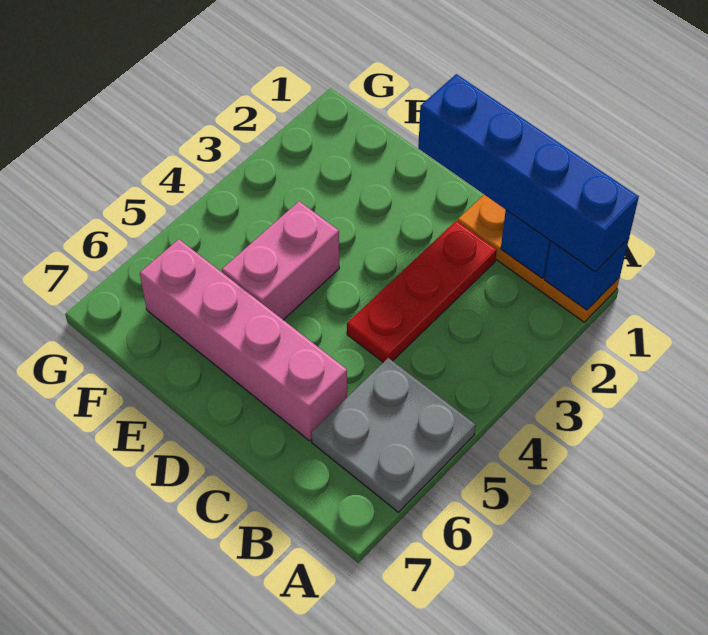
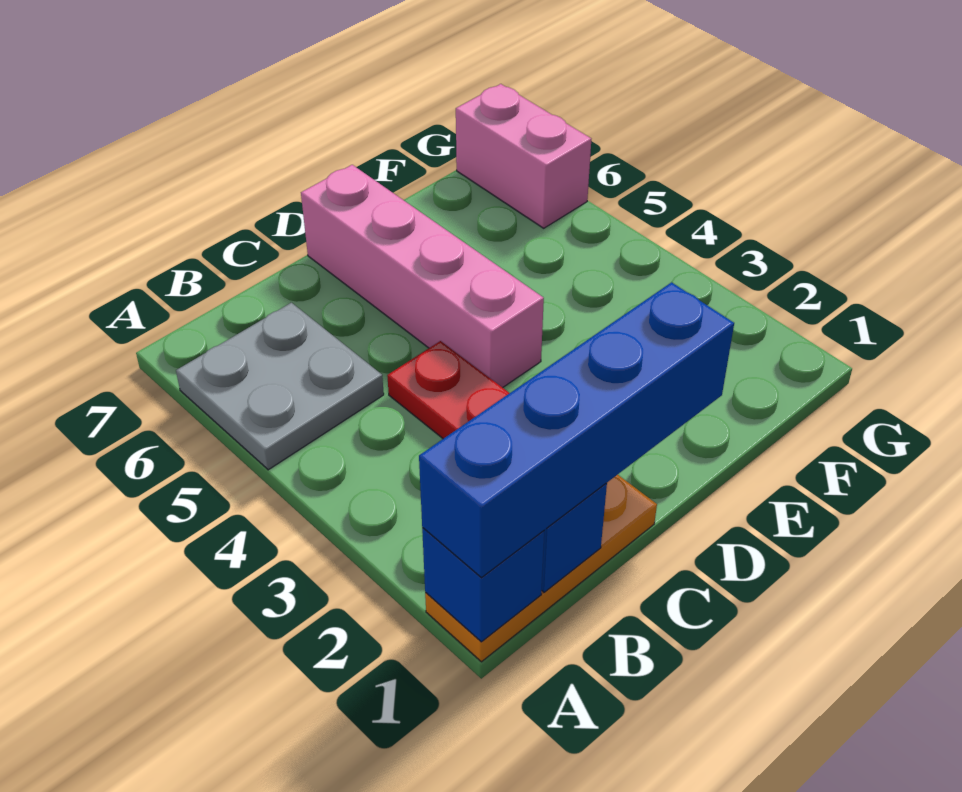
pink 1x4 brick [140,239,347,441] -> pink 1x4 brick turned to [301,165,544,388]
pink 1x2 brick [222,201,339,320] -> pink 1x2 brick moved to [456,84,591,228]

